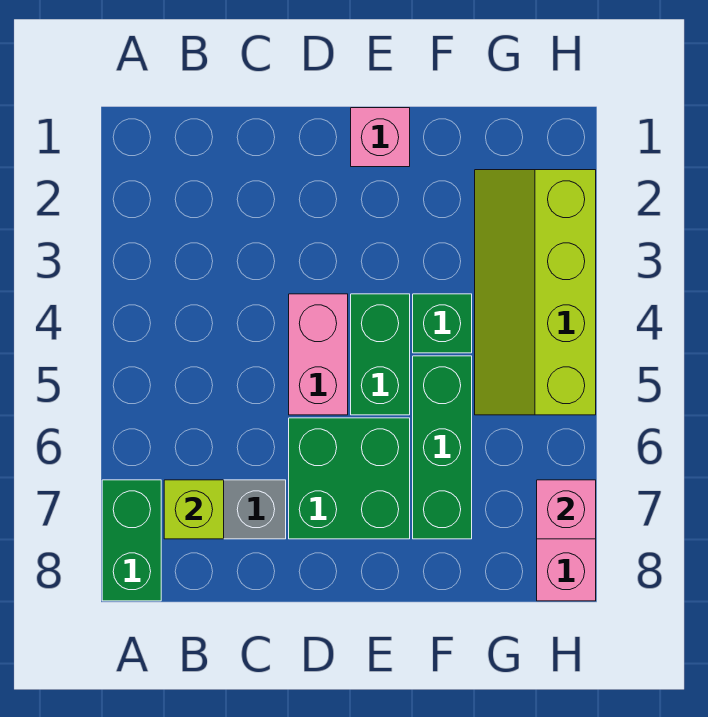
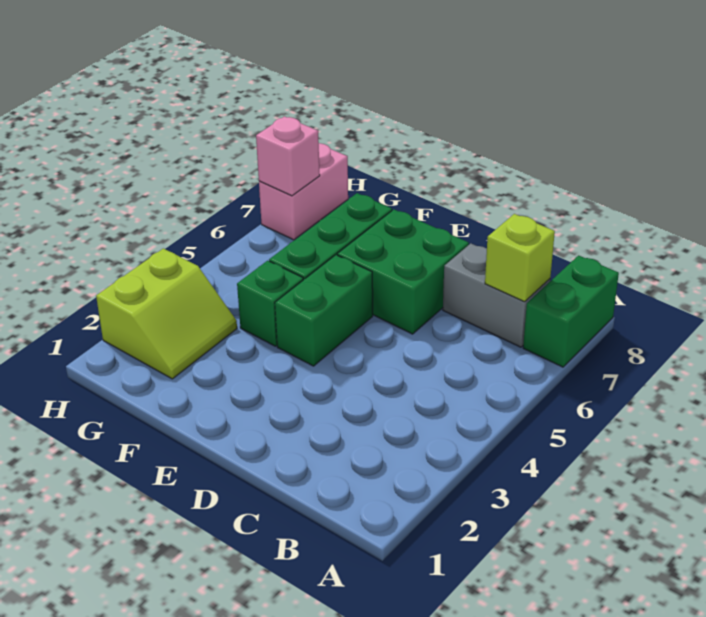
pink 1x2 brick [289,294,348,415] -> none
pink 1x1 brick [351,108,410,167] -> none
lime 2x4 slope [475,170,596,415] -> lime 2x2 slope [96,248,237,379]

